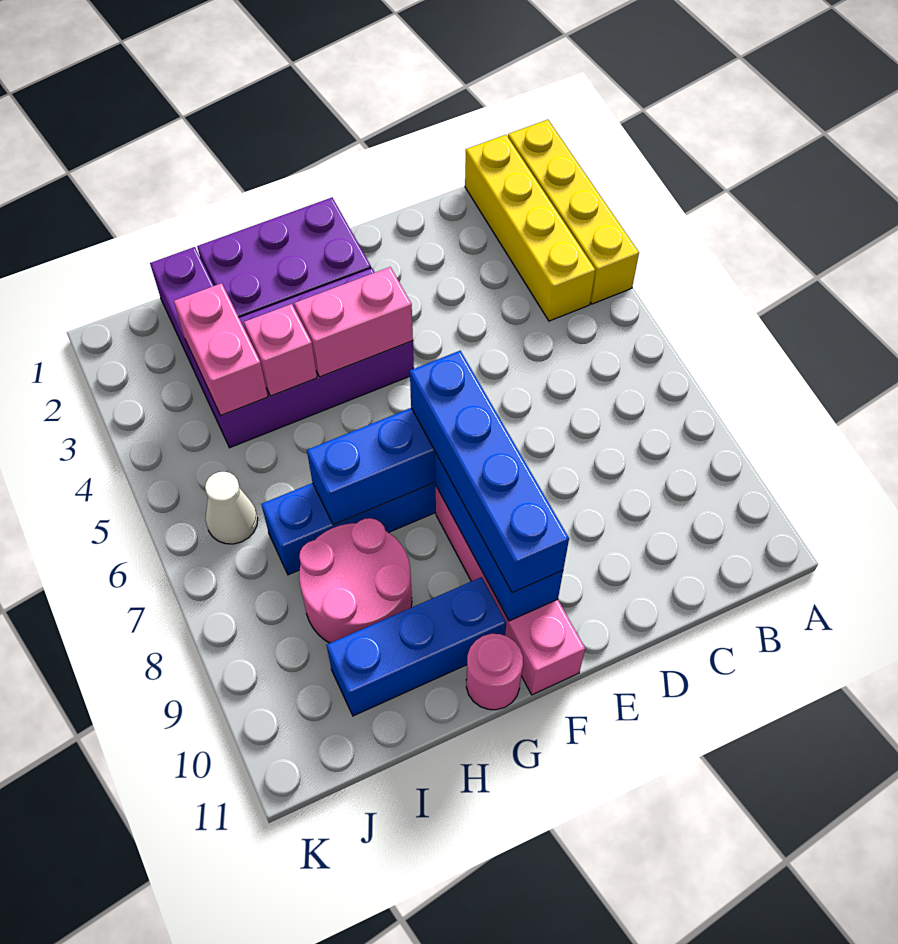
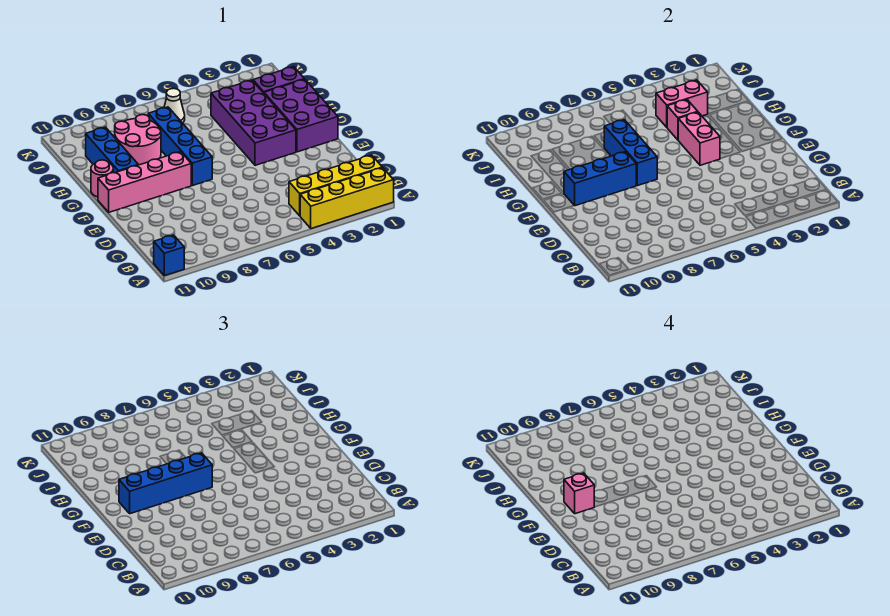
none -> blue 1x1 brick [154,235,184,276]
none -> pink 1x1 brick [564,473,594,514]

